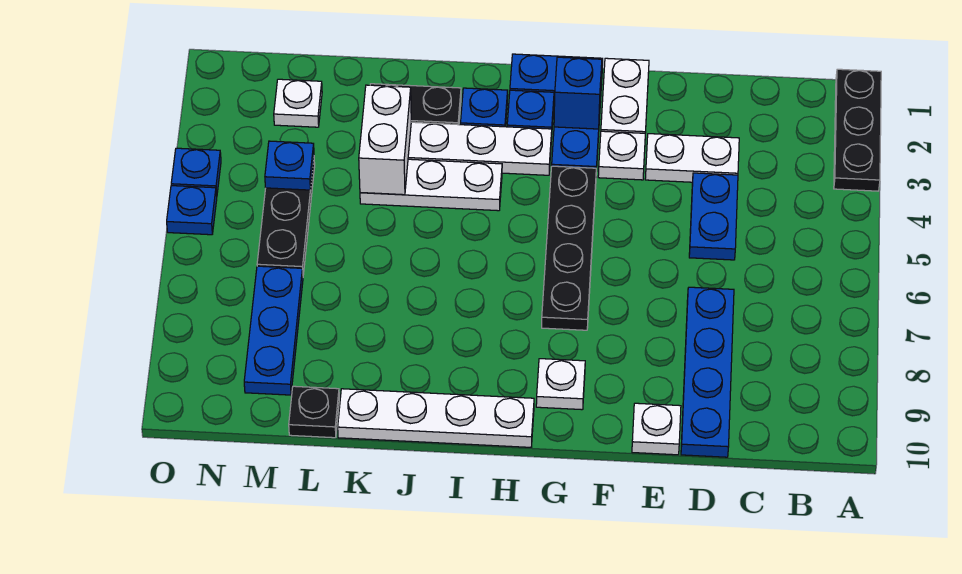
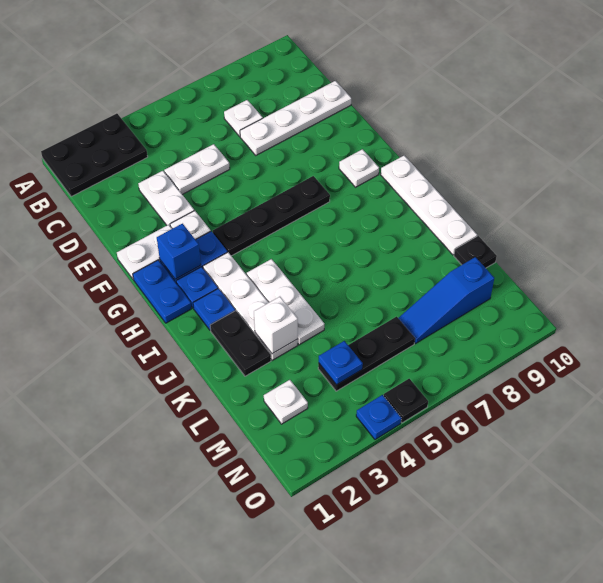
black 1x3 plate [834,69,881,191] -> black 2x3 plate [41,114,148,197]
blue 1x2 plate [689,173,738,260] -> white 1x2 plate [164,144,230,195]
blue 1x4 plate [681,287,734,457] -> white 1x4 plate [240,81,351,155]
white 1x1 plate [632,403,681,455] -> white 1x1 plate moved to [224,100,263,136]
white 1x2 brick [359,85,411,195] -> white 1x1 brick [254,297,298,354]
blue 1x3 plate [244,266,303,395] -> blue 1x3 slope [398,257,494,343]
blue 1x1 plate [167,186,217,235] -> black 1x1 plate [384,379,428,423]

